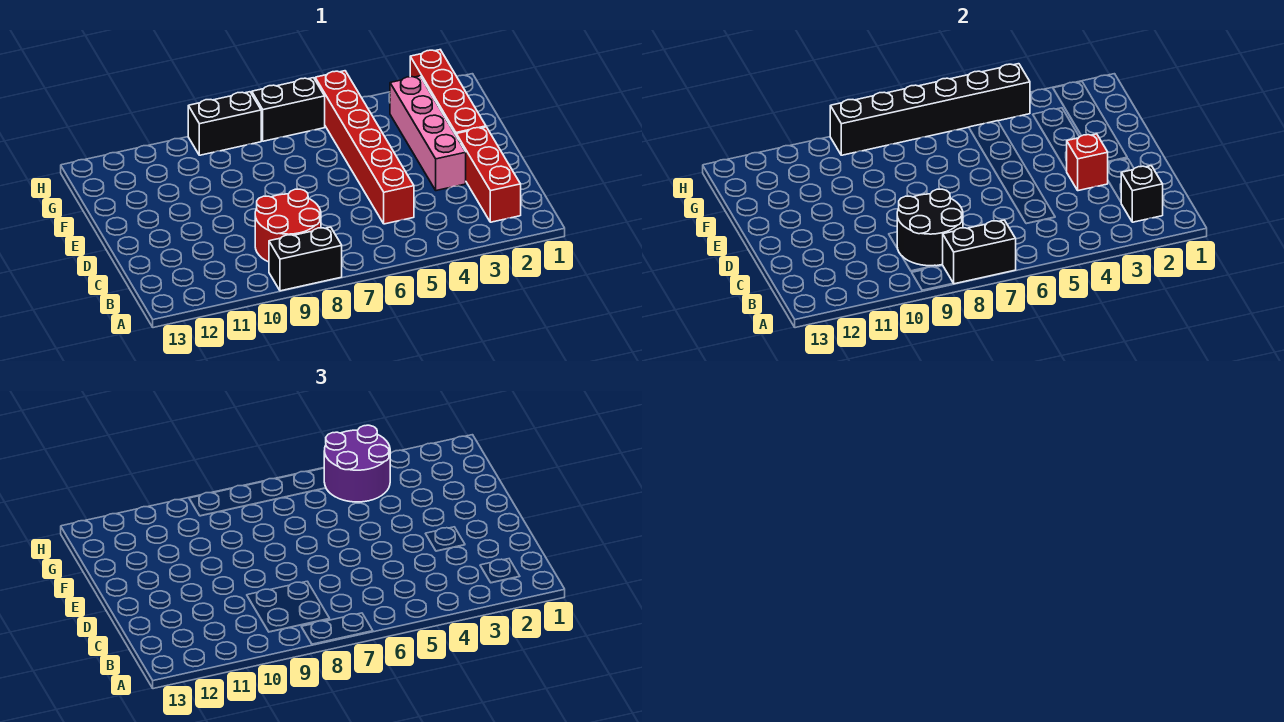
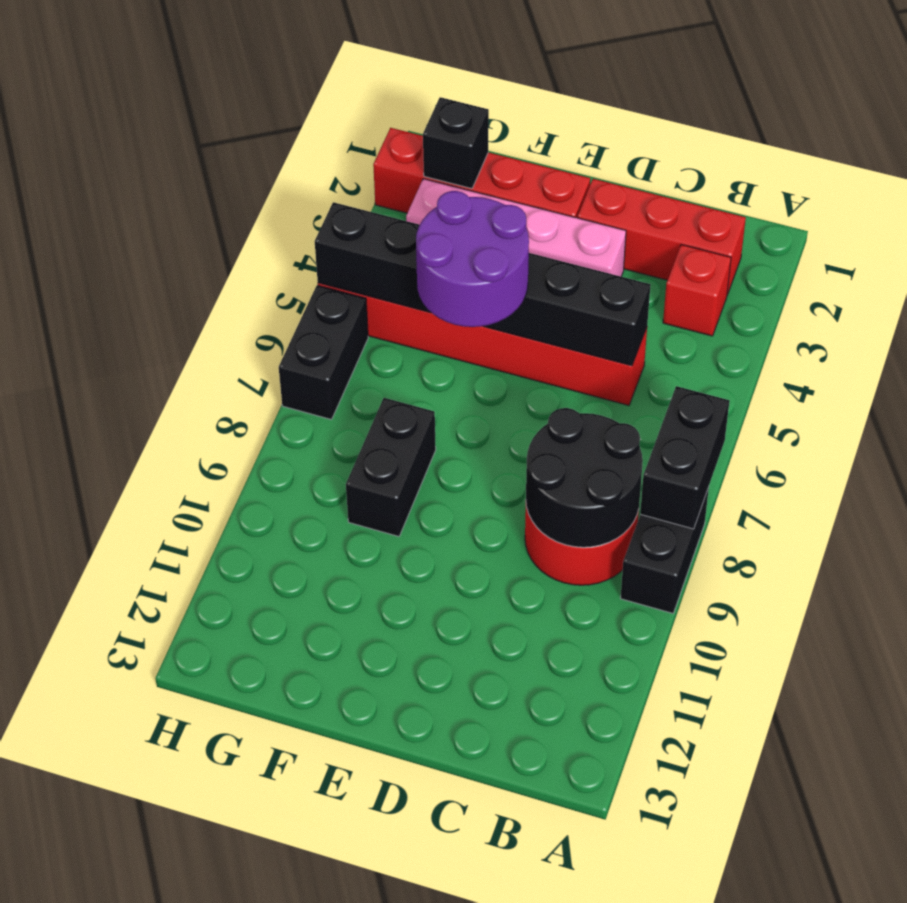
black 1x1 brick [1121,166,1163,222] -> black 1x1 brick moved to [423,97,489,189]
red 1x1 brick [1067,134,1108,191] -> red 1x1 brick moved to [663,245,731,336]
purple 2x2 round brick [324,425,390,502] -> purple 2x2 round brick moved to [416,191,529,327]
black 1x6 brick [830,64,1030,155] -> black 1x6 brick turned to [315,202,651,366]
black 1x2 brick [188,92,261,155] -> black 1x2 brick moved to [346,398,436,536]

